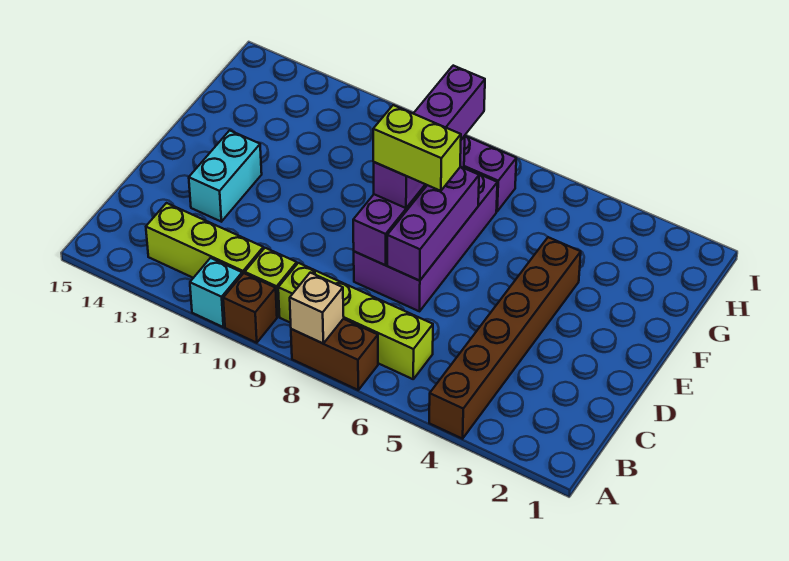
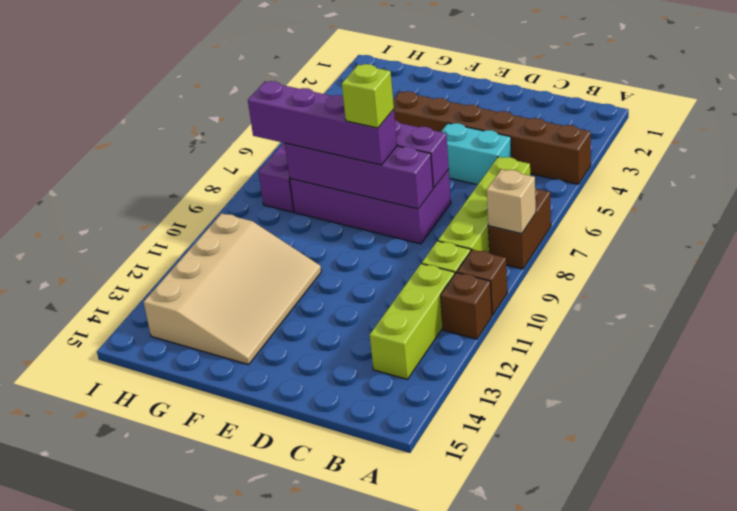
cyan 1x1 brick [190,258,242,327] -> brown 1x1 brick [441,273,492,339]
cyan 1x2 brick [189,130,262,222] -> cyan 1x2 brick moved to [441,123,512,185]
lime 1x2 brick [373,105,461,191] -> lime 1x1 brick [342,64,394,128]
none -> tan 3x4 slope [144,213,321,365]

